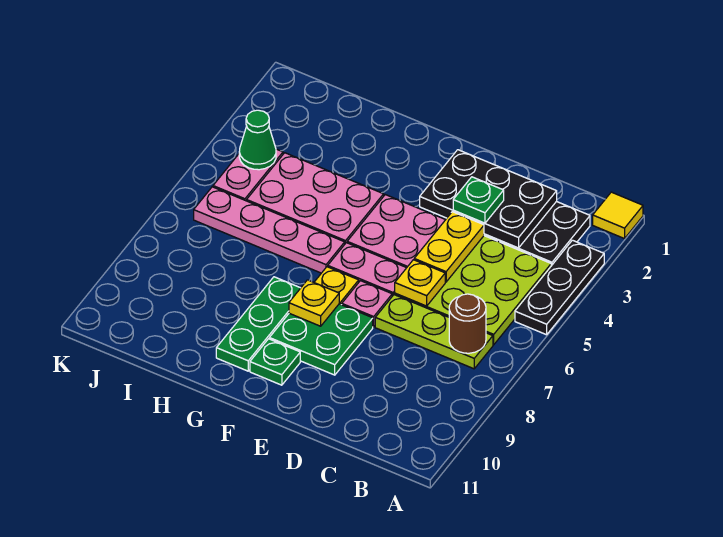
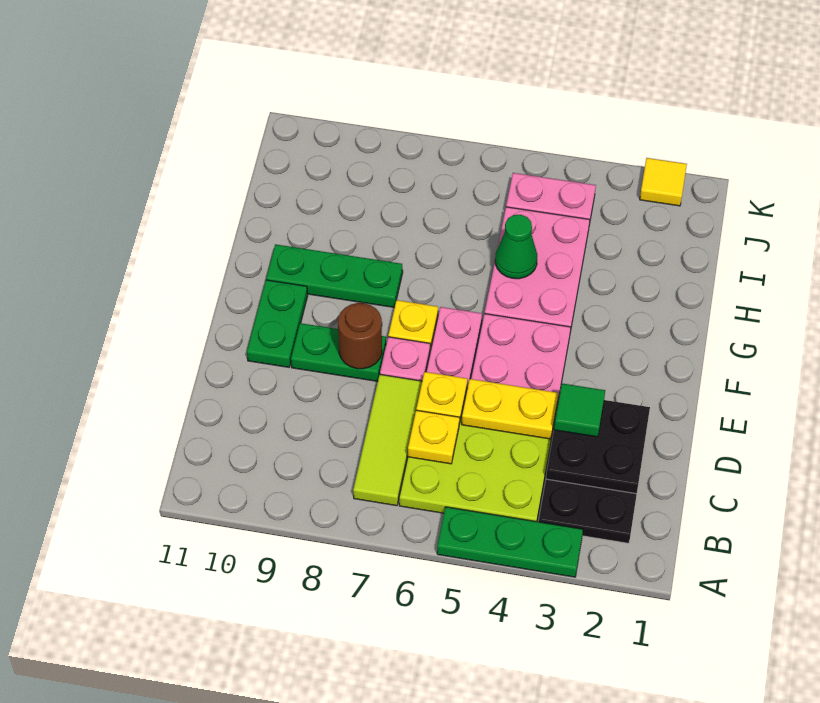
yellow 1x1 tile [593,192,643,239] -> yellow 1x1 tile moved to [640,158,687,206]
black 1x3 plate [515,240,604,335] -> green 1x3 plate [437,507,583,577]
lime 1x3 plate [375,295,493,369] -> lime 1x3 tile [353,374,422,506]
brown 1x1 round brick [449,294,486,353] -> brown 1x1 round brick moved to [338,303,382,369]
black 2x3 plate [420,150,557,248] -> black 2x2 plate [546,400,650,494]
green 1x1 plate [453,177,504,223] -> green 1x1 tile [554,383,605,437]
green 2x2 plate [269,304,373,375] -> green 1x2 plate [291,323,386,381]
yellow 1x1 plate [289,280,339,326] -> yellow 1x1 plate moved to [408,410,459,464]
green 1x1 plate [250,339,300,385] -> green 1x2 plate [247,280,308,367]
pink 1x4 plate [194,187,345,273] -> none
green 1x1 cone [239,110,276,170] -> green 1x1 cone moved to [495,215,537,279]

